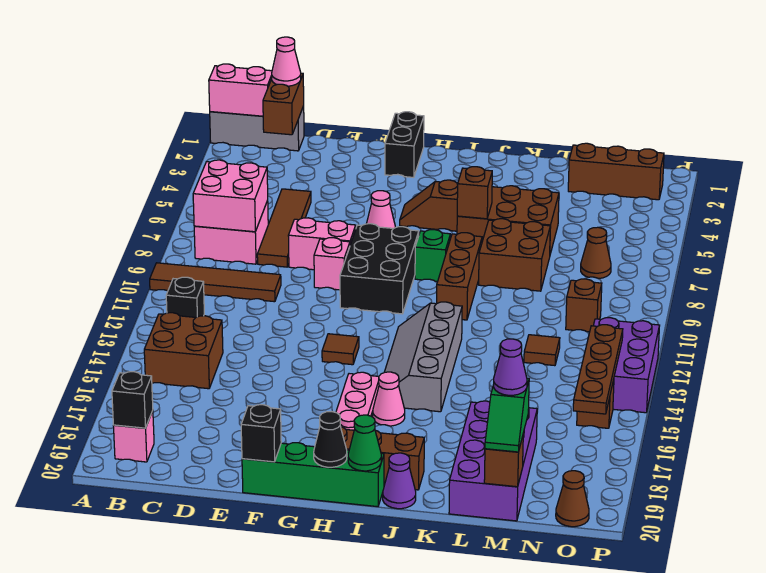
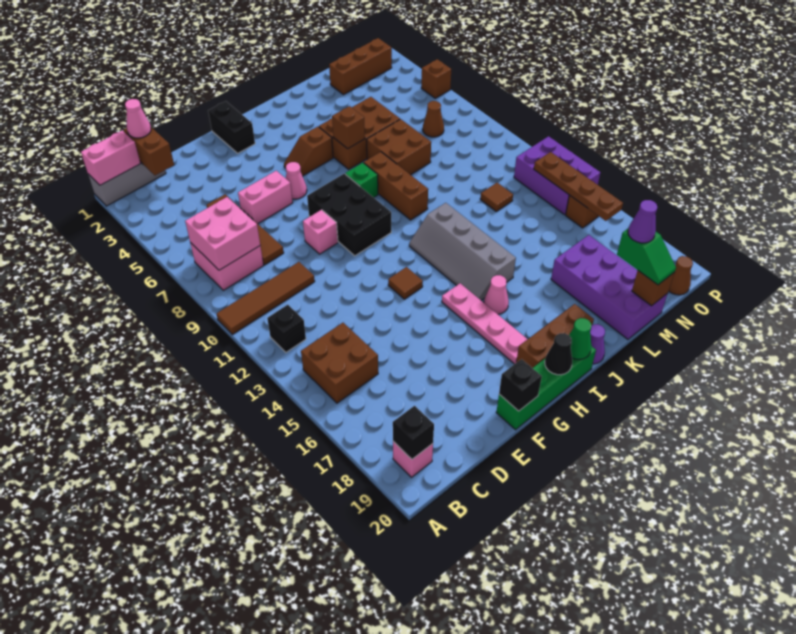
pink 1x2 brick [288,218,356,270] -> pink 1x2 brick moved to [238,171,293,224]
brown 1x1 brick [566,279,602,332] -> brown 1x1 brick moved to [421,59,451,98]

